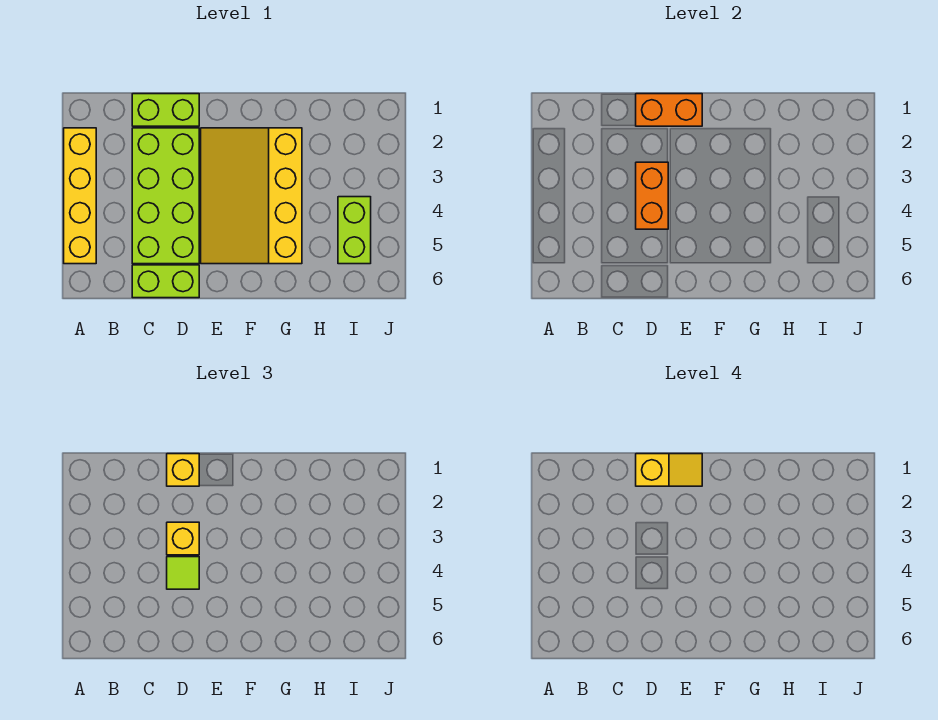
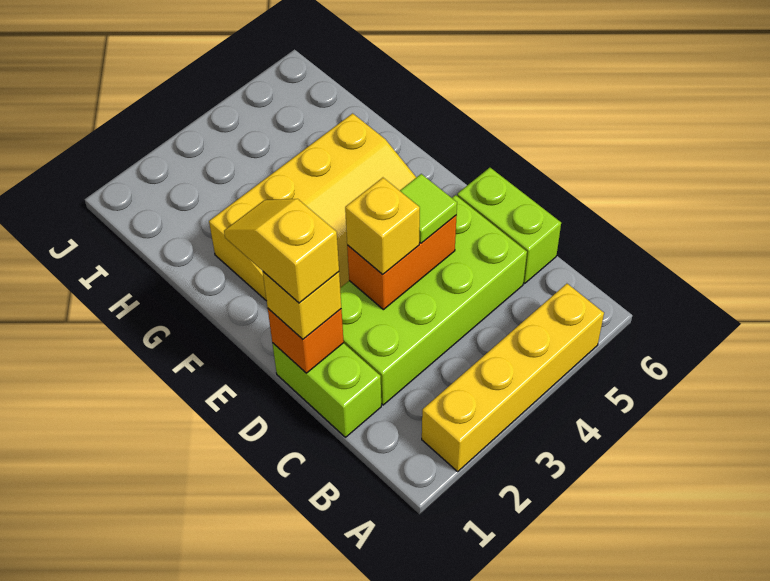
orange 1x2 brick [636,94,702,126] -> orange 1x1 brick [268,309,344,373]
lime 1x2 brick [338,197,371,264] -> none

